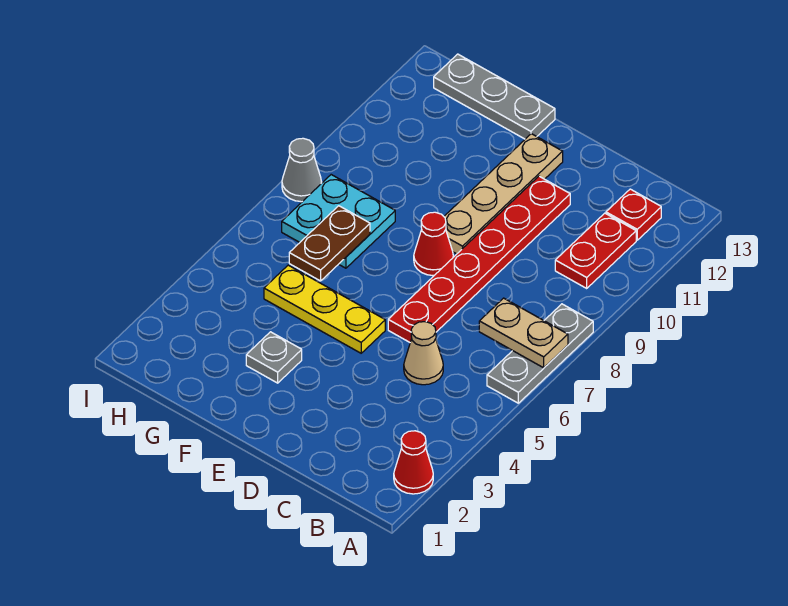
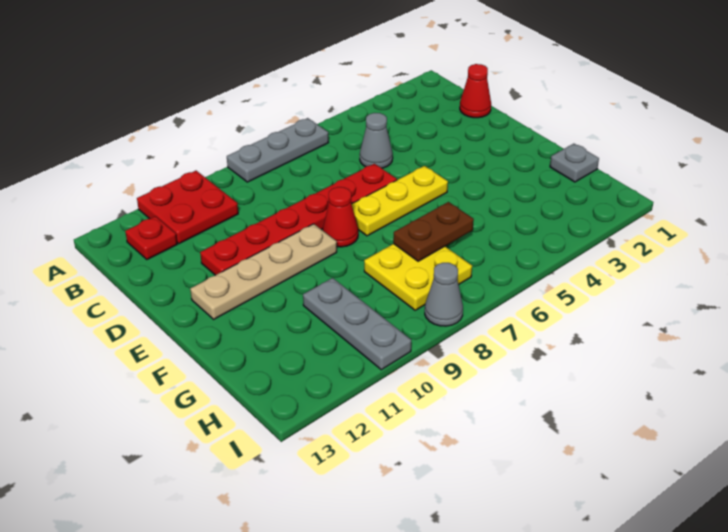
red 1x1 cone [394,431,433,494] -> red 1x1 cone moved to [460,64,491,118]
tan 1x2 plate [479,298,568,368] -> none
red 1x2 plate [555,213,636,288] -> red 2x2 plate [137,171,238,244]
tan 1x1 cone [404,322,443,385] -> grey 1x1 cone [360,113,393,168]
yellow 1x3 plate [264,265,385,353] -> yellow 1x3 plate turned to [352,166,448,236]
grey 1x1 plate [246,332,302,383] -> grey 1x1 plate moved to [550,144,599,182]
grey 1x3 plate [434,54,555,139] -> grey 1x3 plate moved to [303,278,411,370]
cyan 2x2 plate [282,175,395,268] -> yellow 2x2 plate [364,244,472,310]

